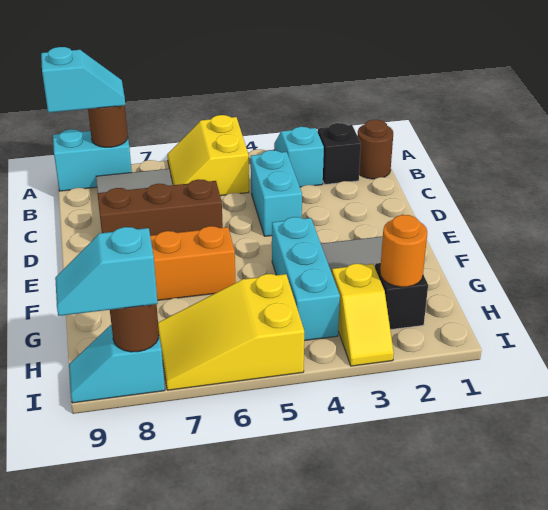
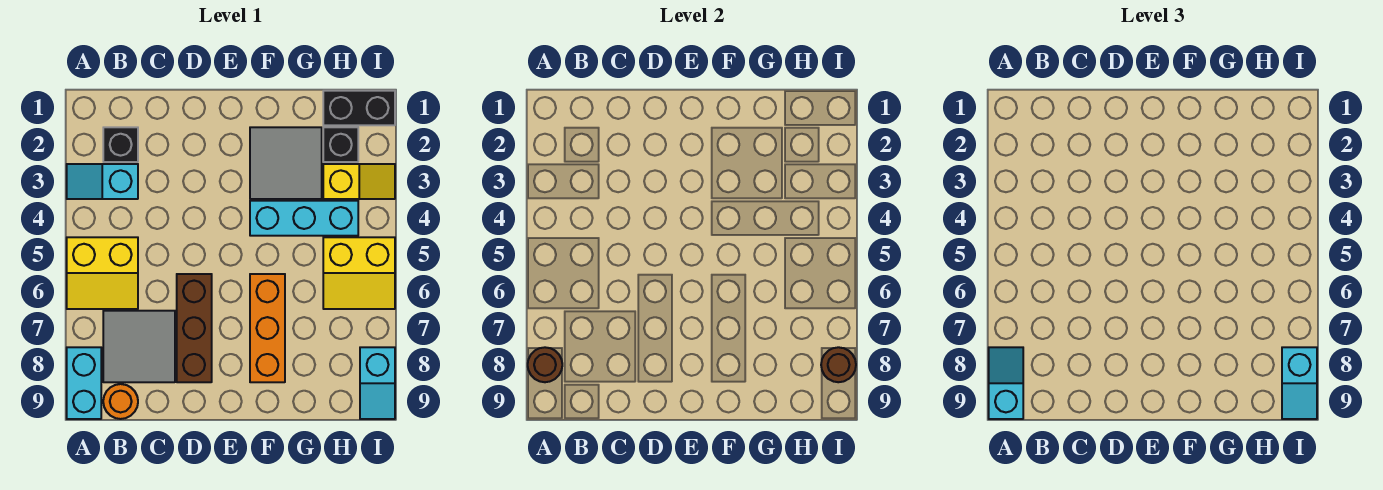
brown 1x1 round brick [357,120,393,179] -> none
cyan 1x2 brick [251,150,302,236] -> none
none -> black 1x2 brick [323,91,395,125]
orange 1x1 round brick [380,215,427,287] -> orange 1x1 round brick moved to [103,384,138,419]
yellow 2x3 slope [158,274,304,390] -> yellow 2x2 slope [323,237,395,309]

